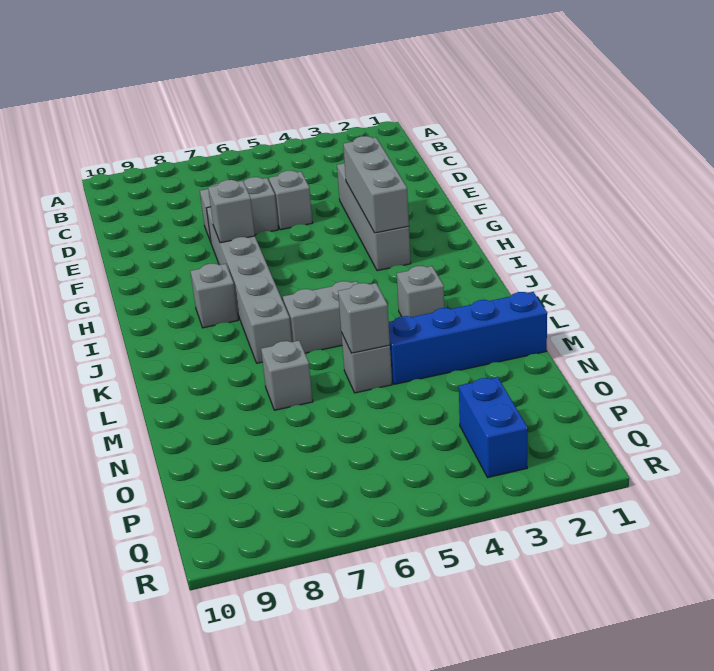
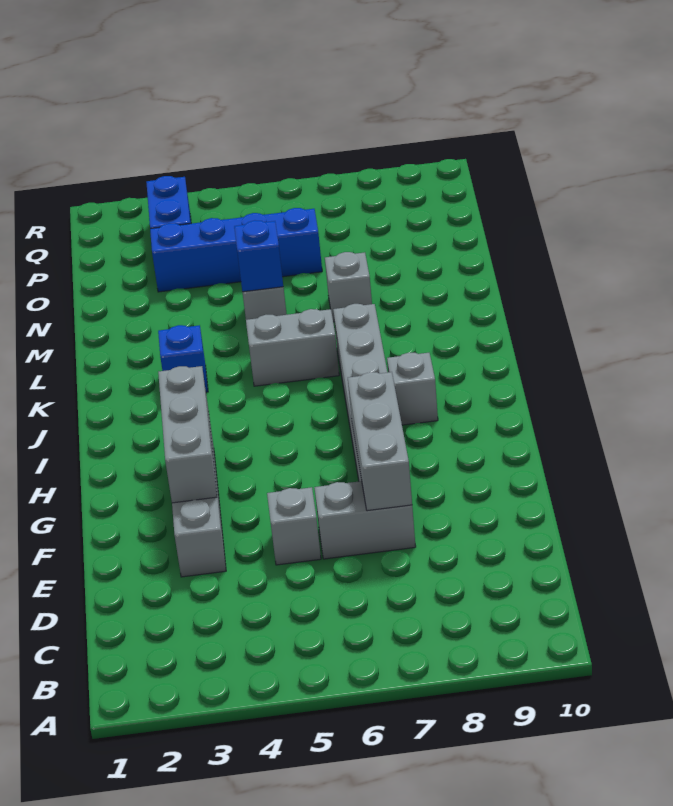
grey 1x1 brick [208,180,255,243] -> grey 1x3 brick [348,372,412,511]
grey 1x1 brick [397,266,444,317] -> blue 1x1 brick [158,325,208,392]
blue 1x4 brick [389,292,547,384] -> blue 1x4 brick moved to [150,208,322,292]
grey 1x1 brick [338,283,390,353] -> blue 1x1 brick [234,220,283,292]

